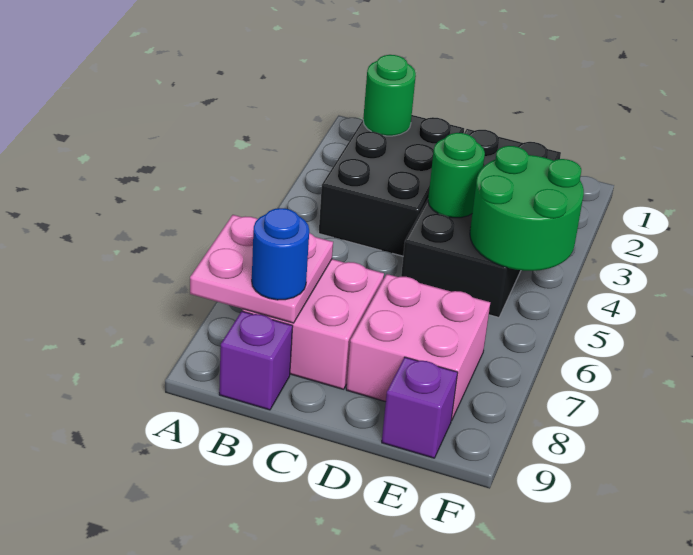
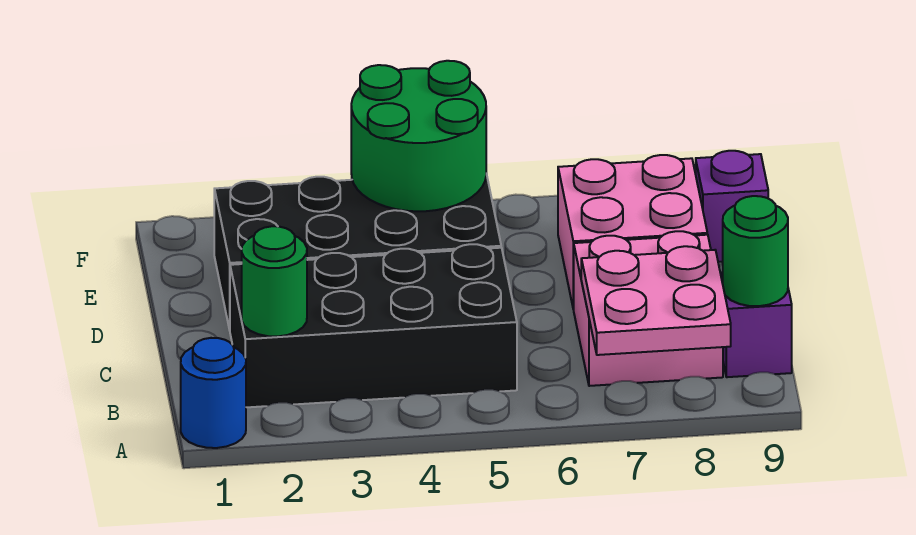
black 2x3 brick [319,115,464,256] -> black 2x4 brick [230,244,517,407]
blue 1x1 round brick [252,208,309,300] -> blue 1x1 round brick moved to [181,338,246,448]
green 1x1 round brick [428,133,485,218] -> green 1x1 round brick moved to [723,196,788,306]

